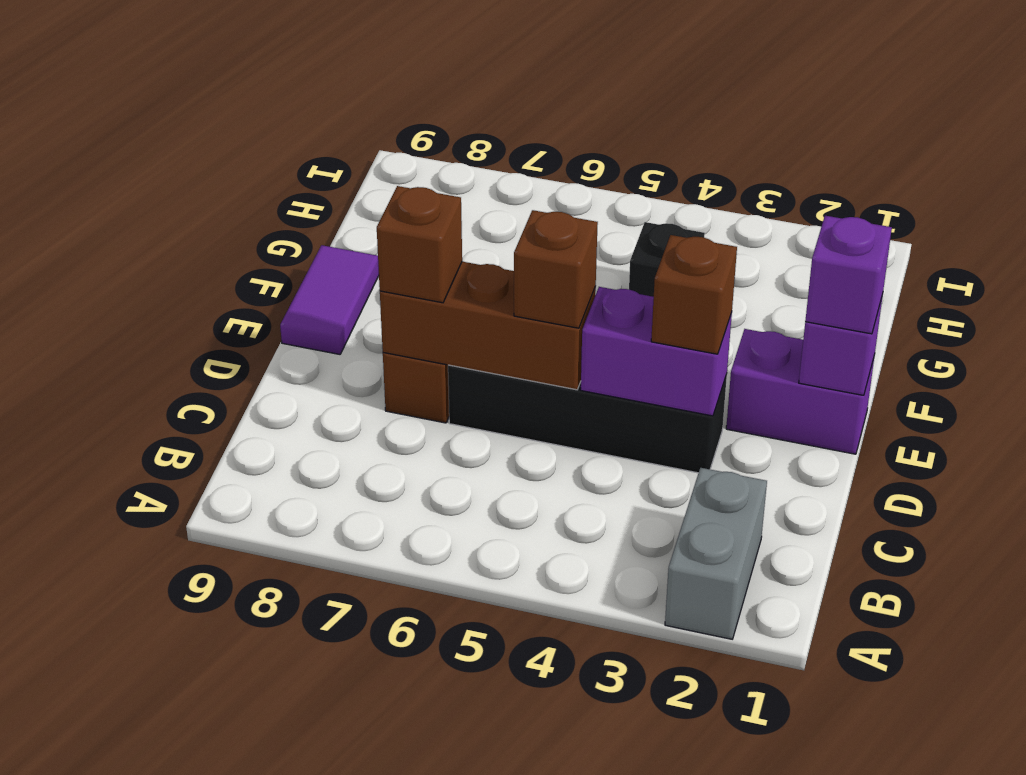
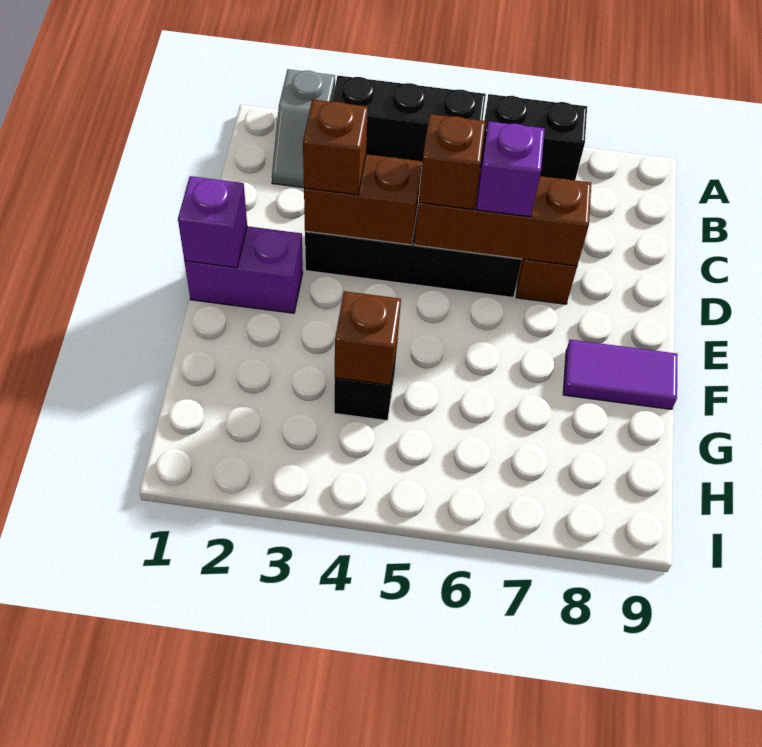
grey 1x2 brick [665,468,767,639] -> grey 1x2 slope [272,69,335,188]
none -> black 1x3 brick [332,76,486,161]
none -> black 1x2 brick [480,94,587,180]
purple 1x2 brick [581,287,732,416] -> brown 1x2 brick [304,154,422,245]
brown 1x1 brick [377,186,462,303] -> brown 1x1 brick moved to [335,291,401,385]
purple 1x1 brick [805,216,892,334] -> purple 1x1 brick moved to [476,121,545,217]
purple 1x2 tile [280,245,379,354] -> purple 1x2 tile turned to [563,340,678,409]

